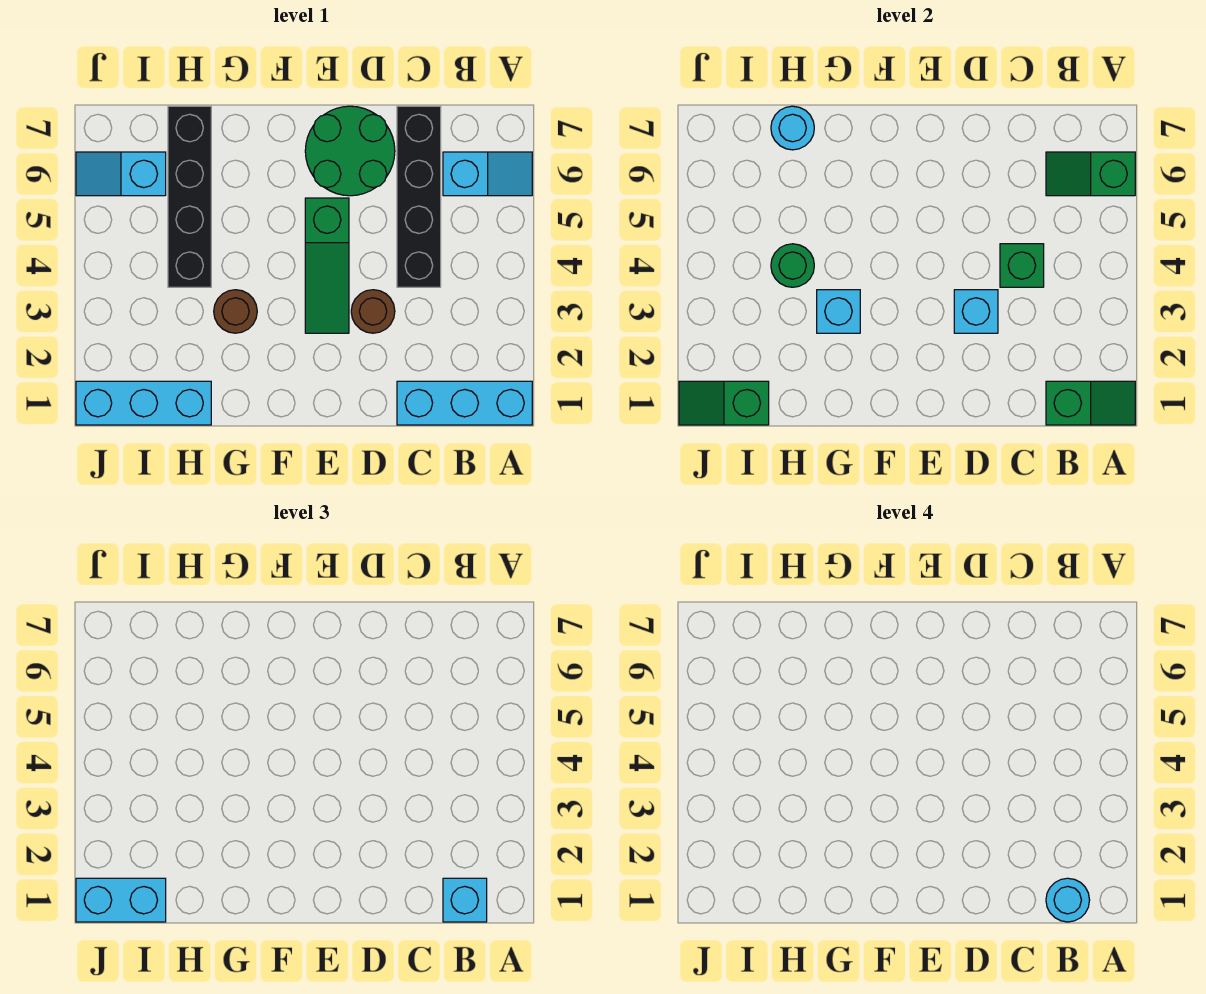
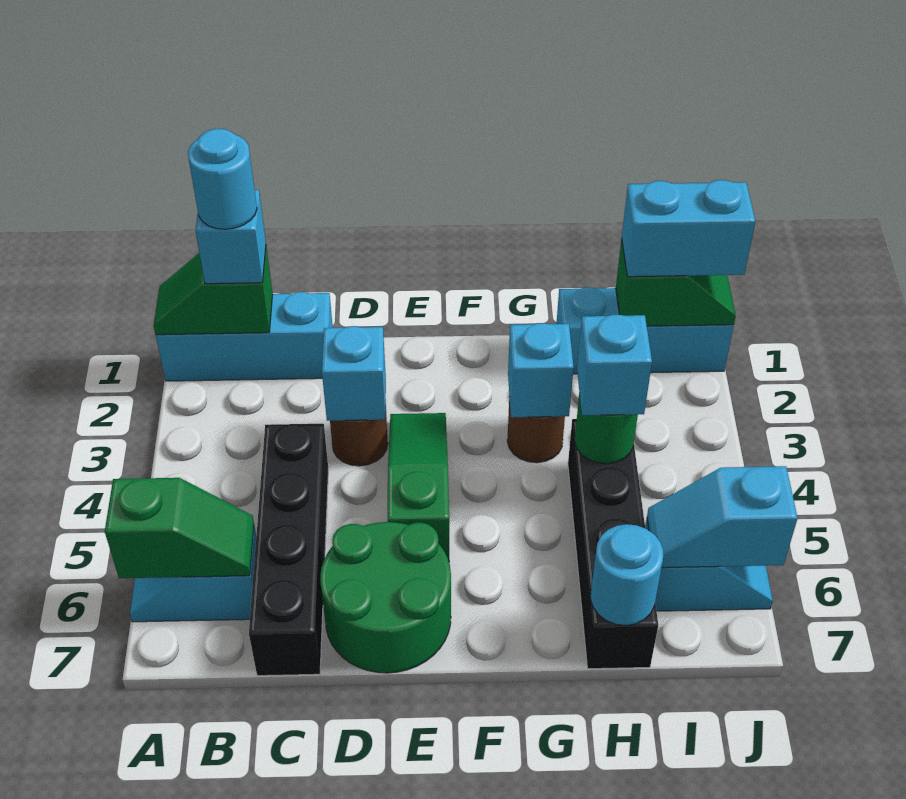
green 1x1 brick [1000,244,1044,287] -> none
none -> cyan 1x1 brick [577,315,652,416]
none -> cyan 1x2 slope [647,466,798,568]

